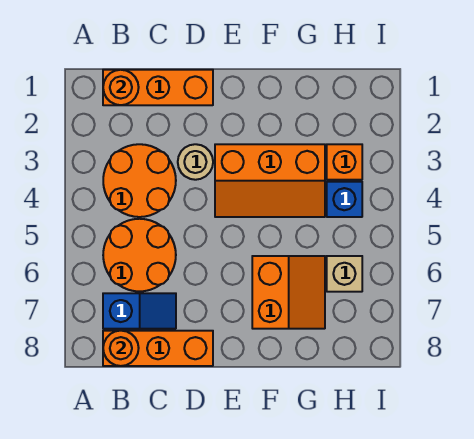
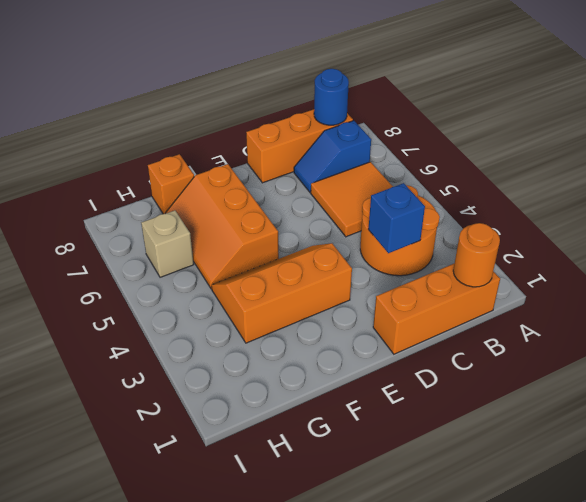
orange 2x2 round brick [103,219,176,291] -> orange 2x2 tile [311,162,393,237]
orange 1x1 round brick [103,331,139,366] -> blue 1x1 round brick [314,69,349,125]
tan 1x1 round brick [178,144,213,180] -> none
orange 2x2 slope [252,256,325,329] -> orange 2x3 slope [166,164,279,289]
orange 1x1 brick [327,144,362,180] -> orange 1x1 brick moved to [148,154,194,214]
blue 1x1 brick [327,182,362,217] -> blue 1x1 brick moved to [368,183,425,253]

